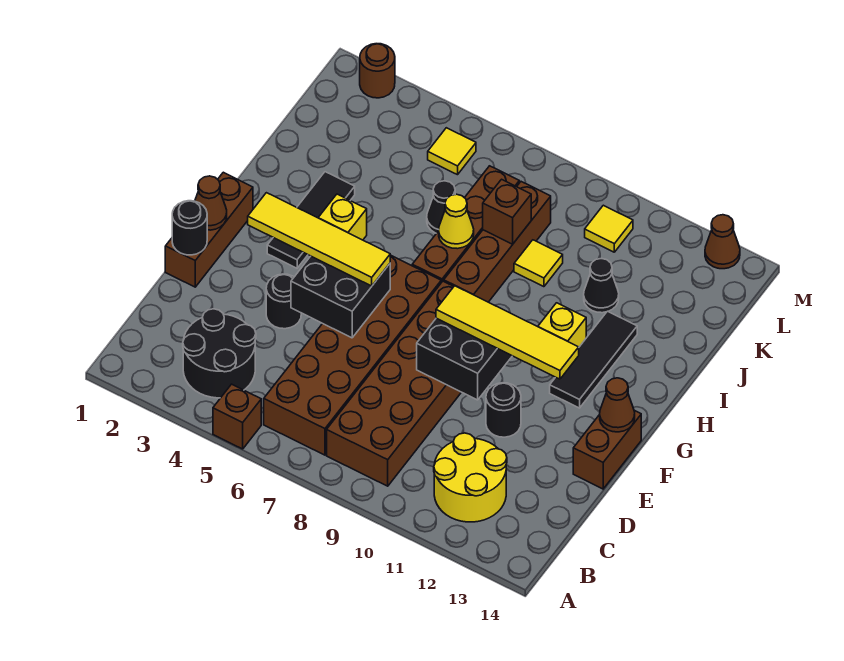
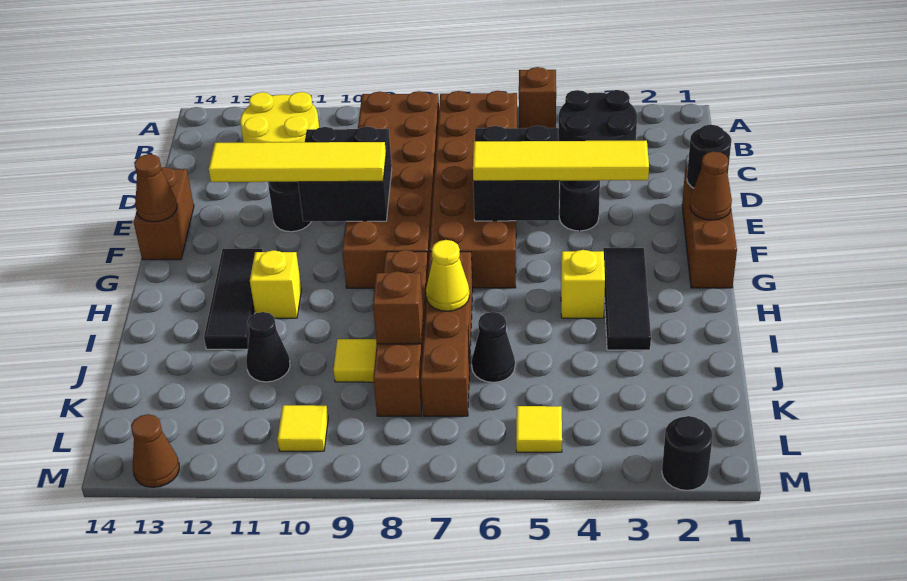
brown 1x1 round brick [360,44,395,98] -> black 1x1 round brick [662,416,713,490]

